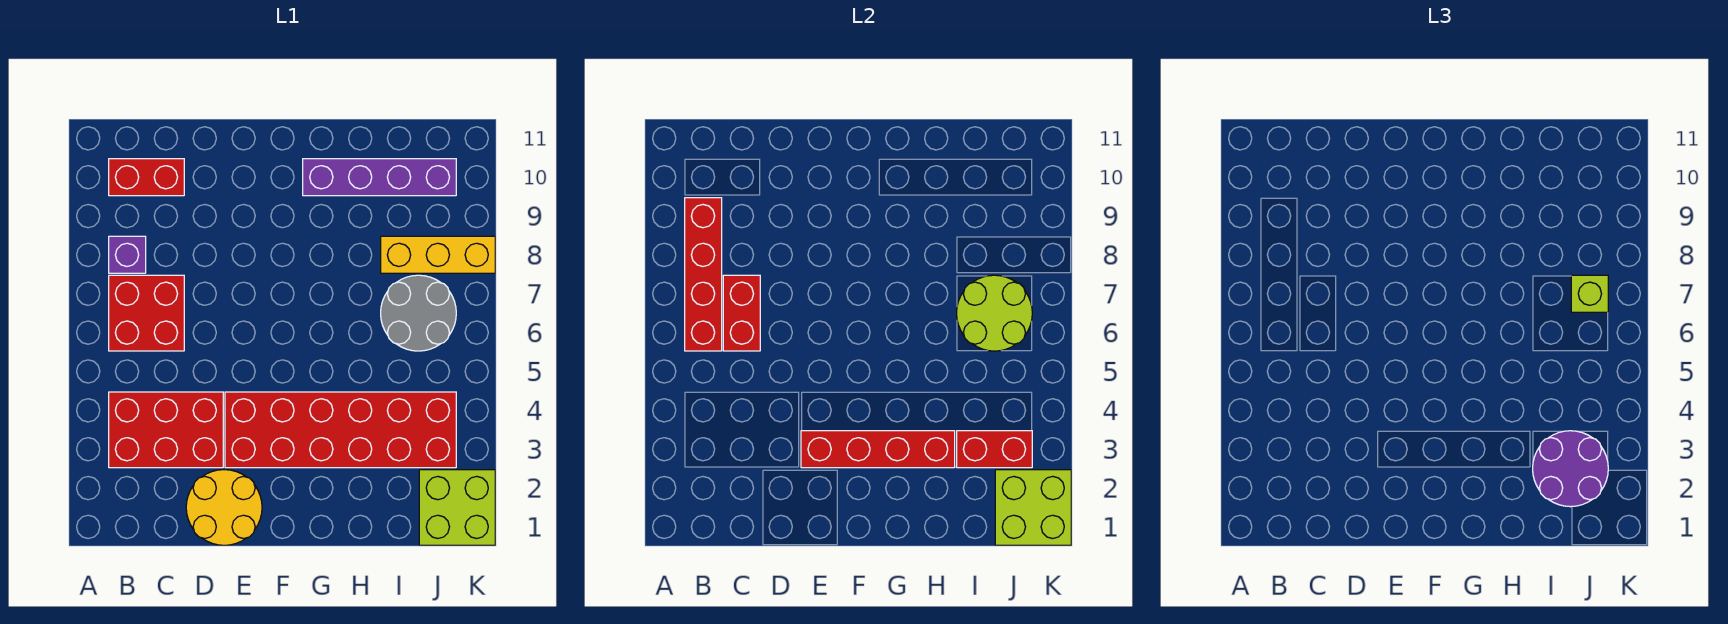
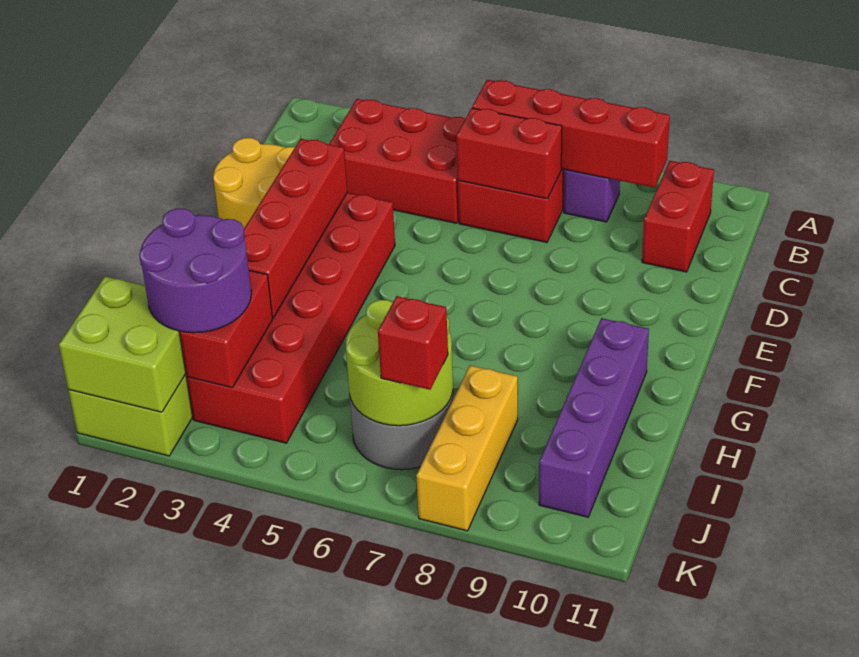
red 2x3 brick [109,392,223,468] -> red 2x3 brick turned to [329,99,465,223]
lime 1x1 brick [1571,275,1608,312] -> red 1x1 brick [378,296,448,390]

